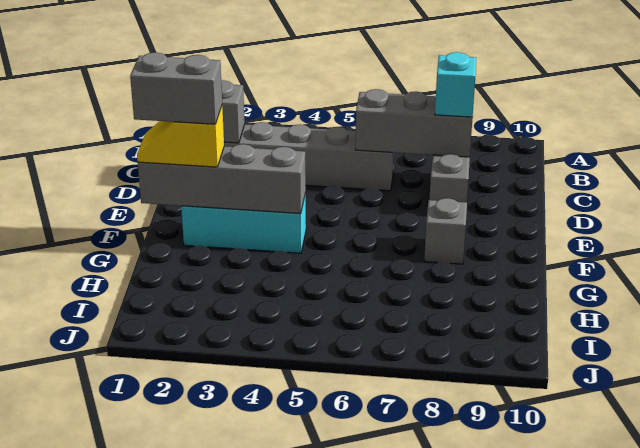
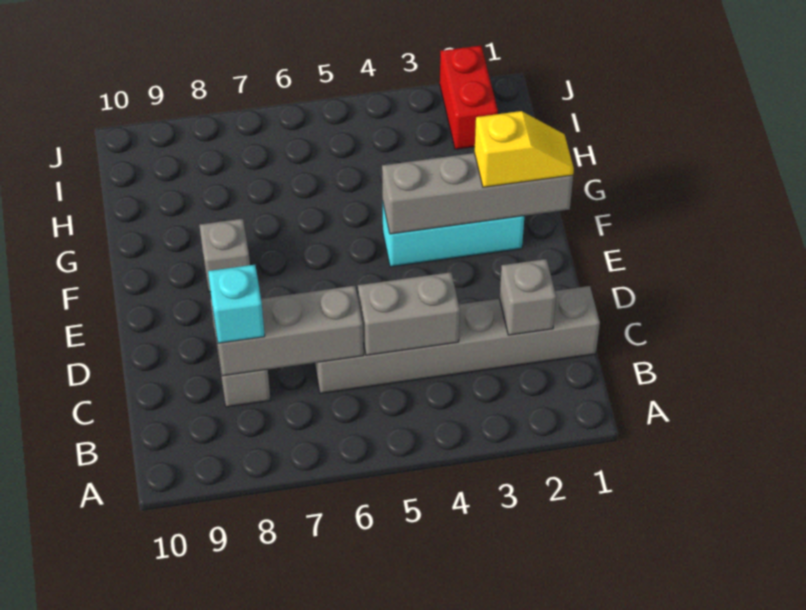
grey 1x2 brick [130,52,222,124] -> grey 1x2 brick moved to [358,272,460,355]
none -> red 1x2 brick [440,46,498,149]

